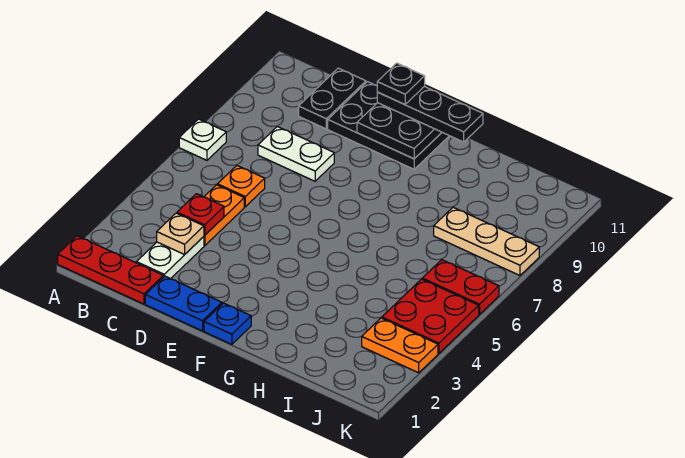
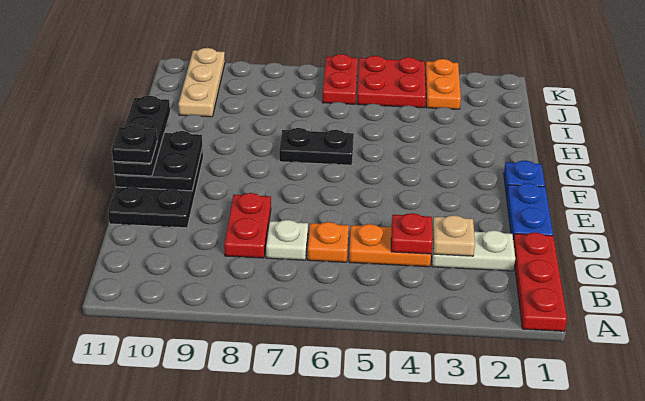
white 1x1 plate [179,119,226,160] -> white 1x1 plate moved to [266,220,308,260]
white 1x2 plate [258,127,334,181] -> red 1x2 plate [224,193,271,258]
black 1x2 plate [299,68,366,129] -> black 1x2 plate moved to [279,128,354,165]
tan 1x3 plate [434,207,539,275] -> tan 1x3 plate moved to [178,48,225,117]

